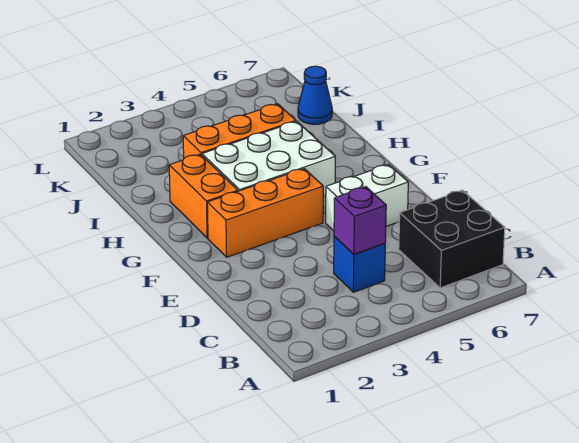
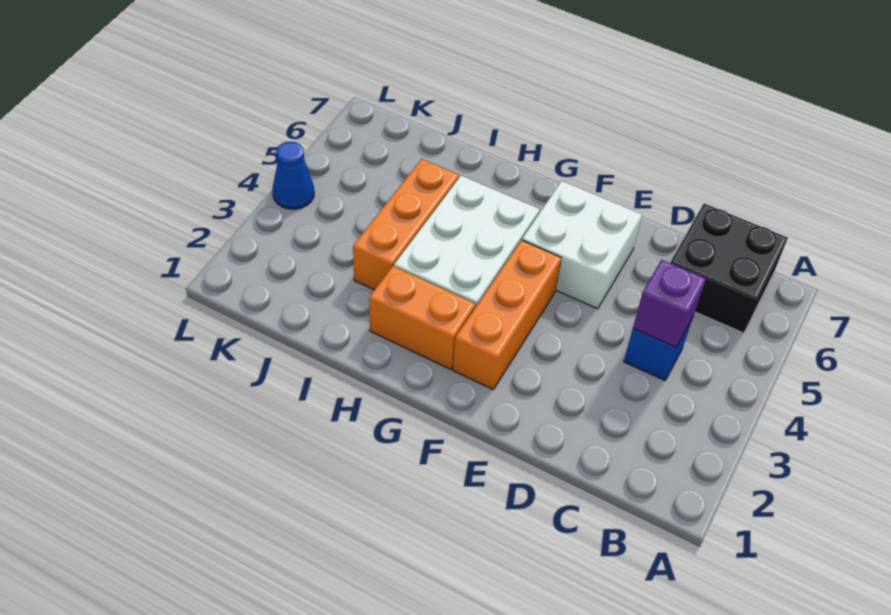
white 1x2 brick [326,164,408,231] -> white 2x2 brick [522,181,642,309]
blue 1x1 cone [298,66,332,124] -> blue 1x1 cone moved to [272,141,314,209]

